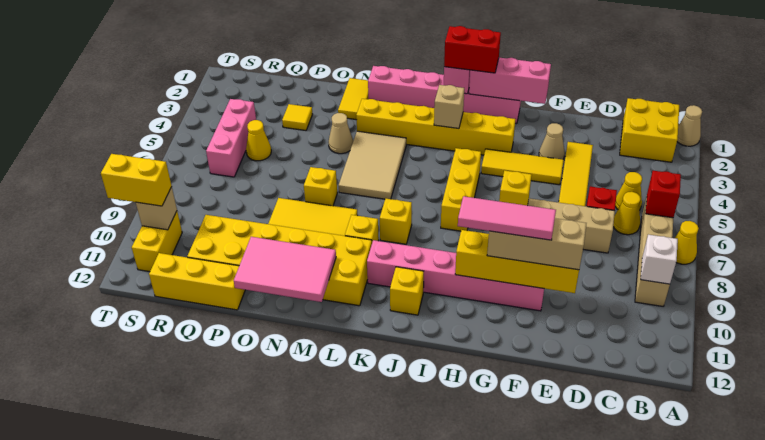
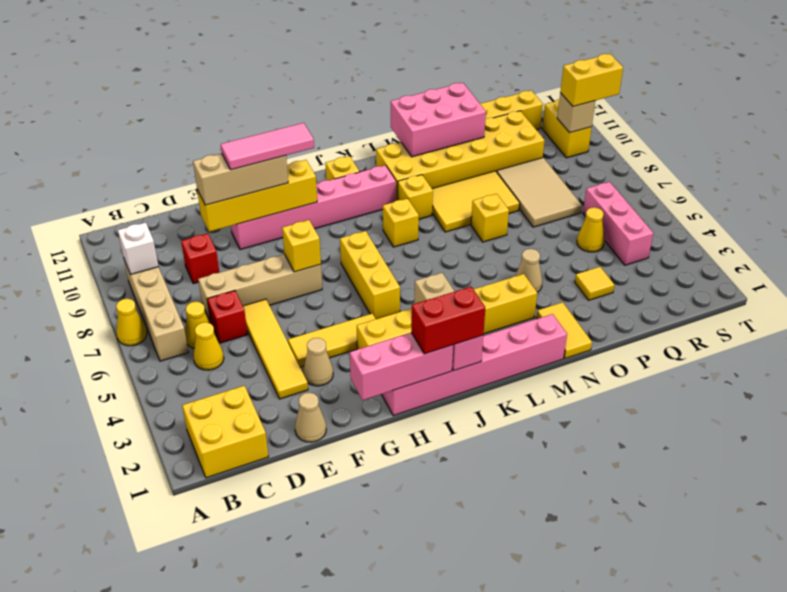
tan 1x1 cone [677,105,702,146] -> tan 1x1 cone moved to [295,393,326,442]
red 1x1 brick [646,171,681,218] -> red 1x1 brick moved to [181,233,219,284]
tan 2x3 tile [339,131,406,199] -> tan 2x3 tile moved to [497,158,582,227]
pink 2x3 tile [234,237,336,302] -> pink 2x3 brick [391,83,486,157]

